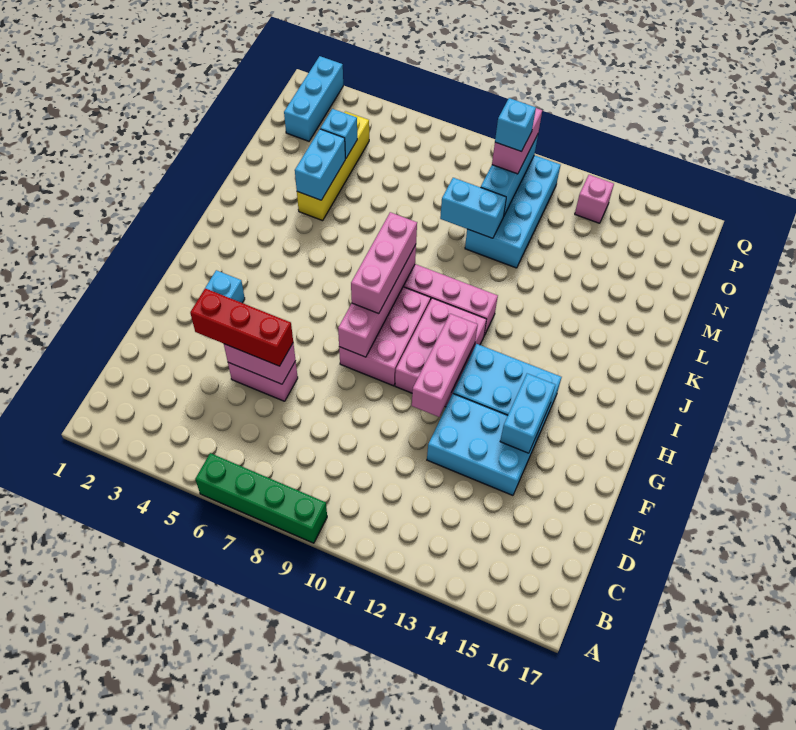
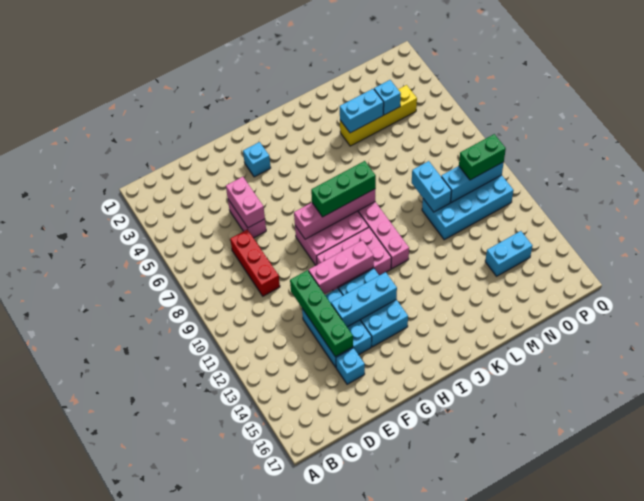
green 1x4 brick [195,453,327,543] -> green 1x4 brick moved to [290,270,353,357]
red 1x3 brick [190,288,293,366] -> red 1x3 brick moved to [230,230,280,296]
cyan 1x2 brick [500,374,555,453] -> cyan 1x2 brick moved to [485,231,532,276]
pink 1x3 brick [351,212,417,313] -> green 1x3 brick [311,161,376,217]
cyan 1x3 brick [284,56,343,141] -> cyan 1x3 brick moved to [331,272,397,327]
pink 1x2 brick [492,108,542,174] -> green 1x2 brick [459,134,506,180]
cyan 1x1 brick [495,98,536,152] -> cyan 1x1 brick moved to [336,348,365,384]
pink 1x1 brick [575,175,614,223] -> none

